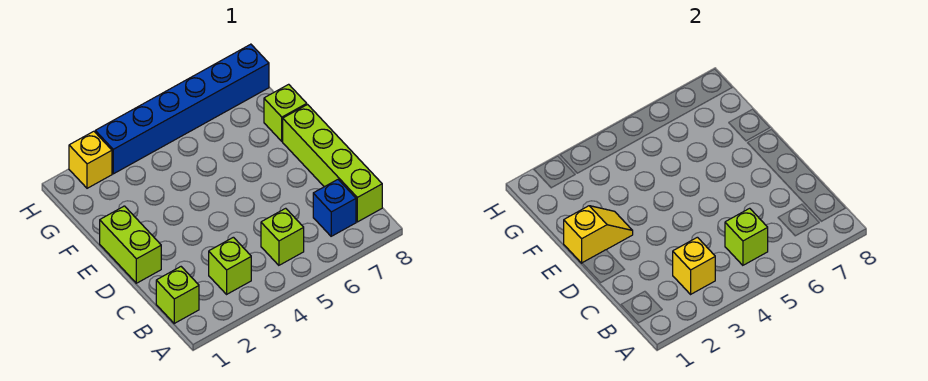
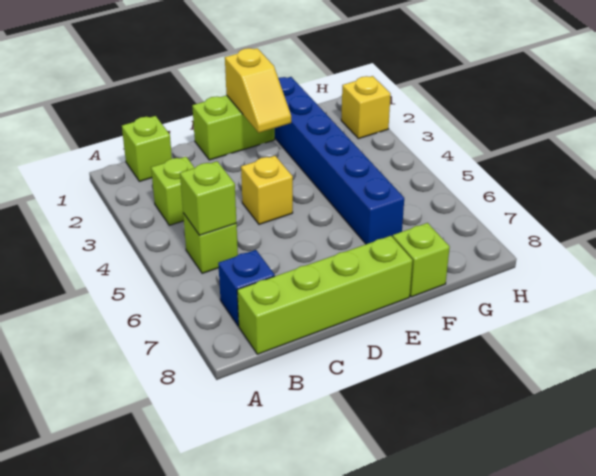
yellow 1x1 brick [673,237,715,294] -> yellow 1x1 brick moved to [241,156,293,224]
blue 1x6 brick [95,44,269,174] -> blue 1x6 brick moved to [275,77,404,244]

